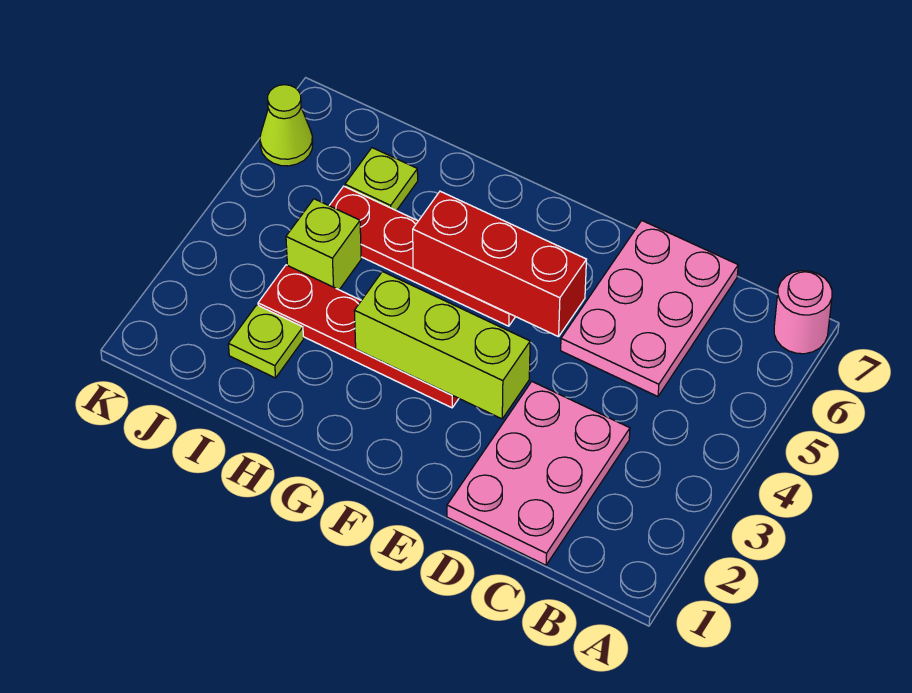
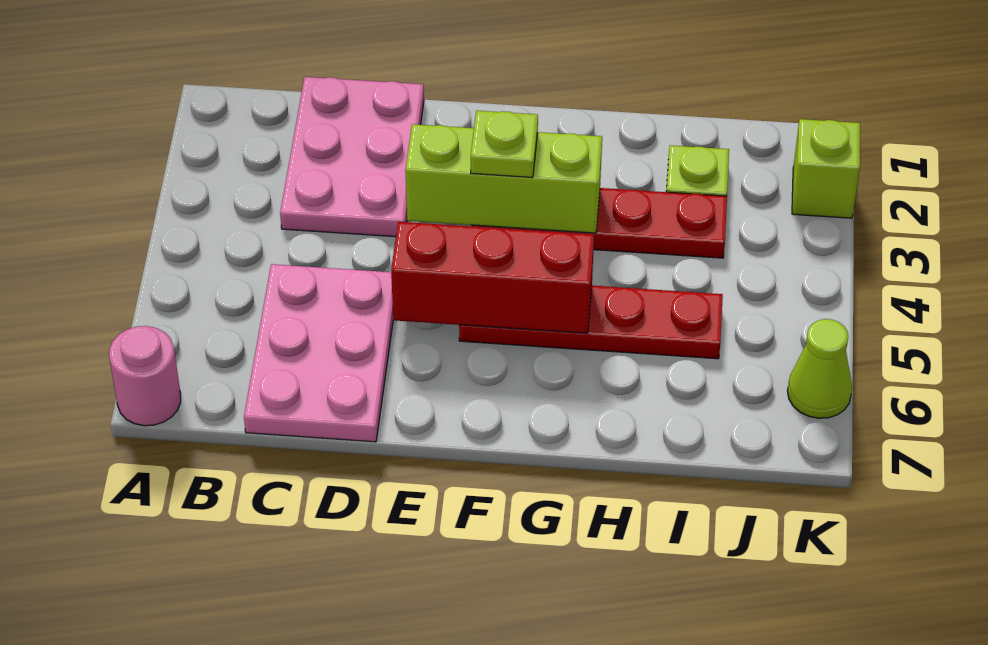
lime 1x1 brick [286,199,361,290] -> lime 1x1 brick moved to [792,119,860,218]
lime 1x1 plate [345,148,418,211] -> lime 1x1 plate moved to [471,111,538,178]

